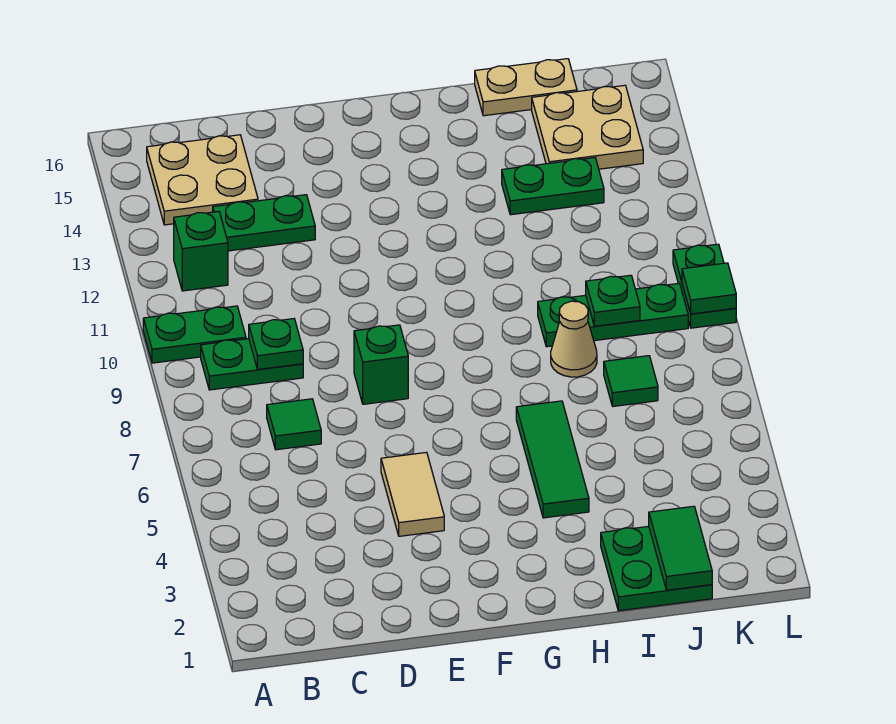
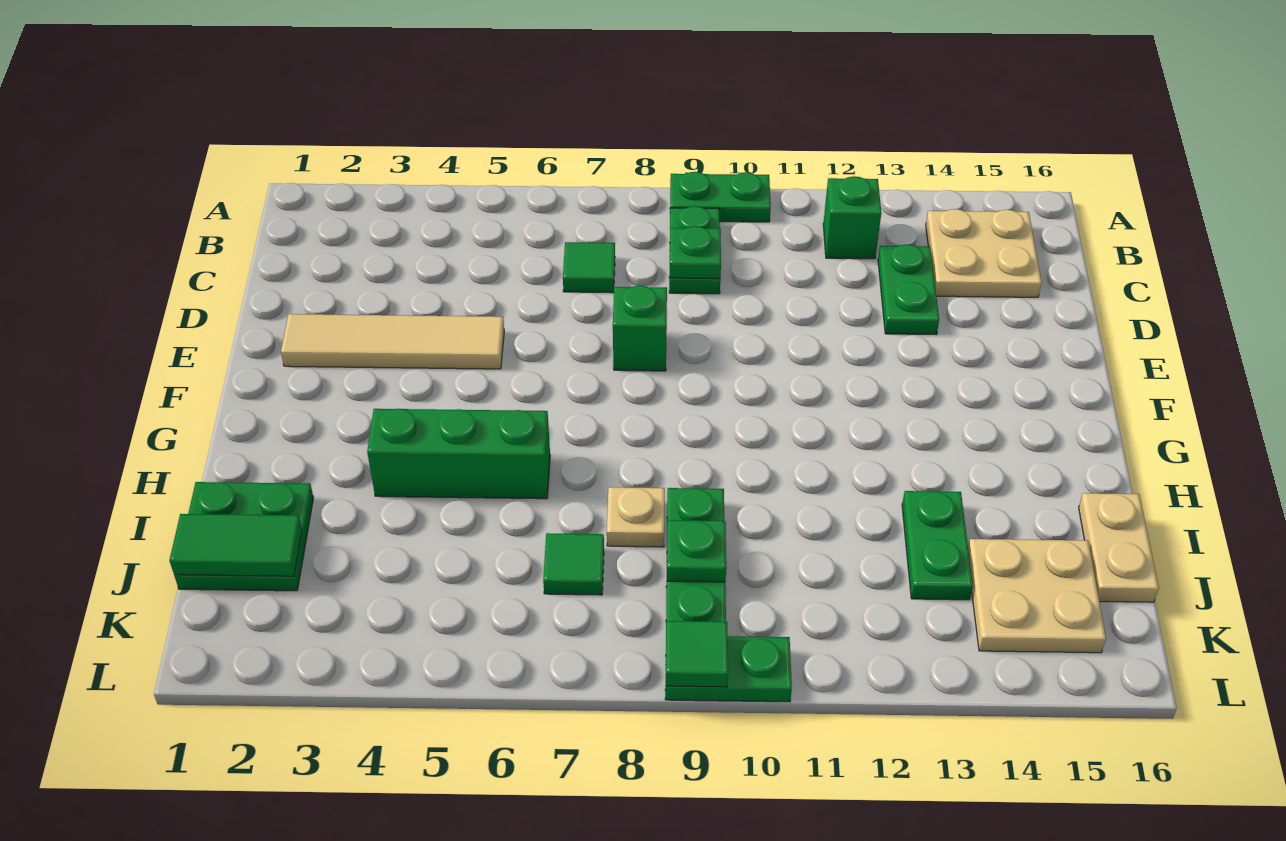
green 1x2 plate [143,306,246,363] -> green 1x2 plate turned to [670,172,771,222]
tan 1x2 tile [381,452,444,536] -> tan 1x4 tile [281,314,504,369]
green 1x3 tile [516,401,589,518] -> green 1x3 brick [367,409,550,499]
tan 1x1 cone [551,301,597,377] -> tan 1x1 plate [607,487,665,547]

